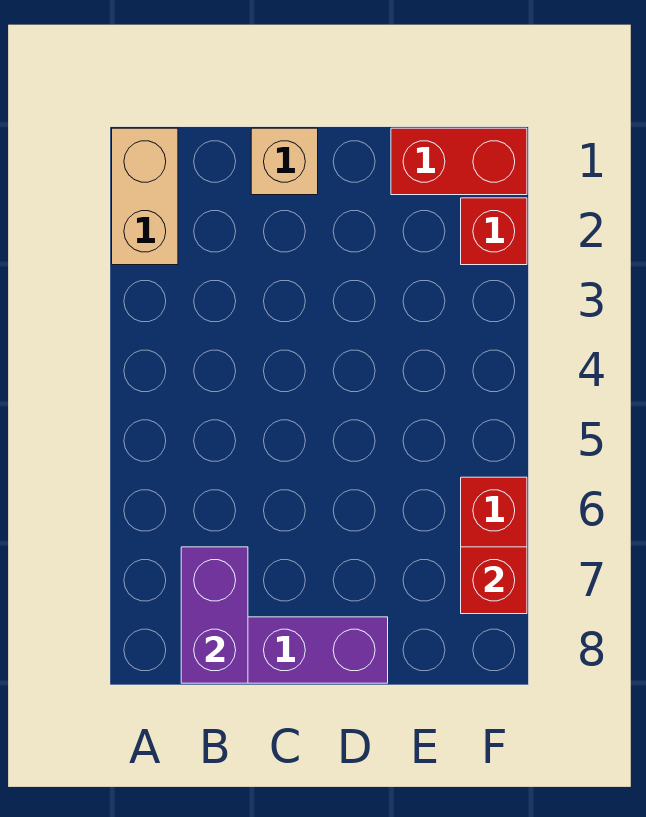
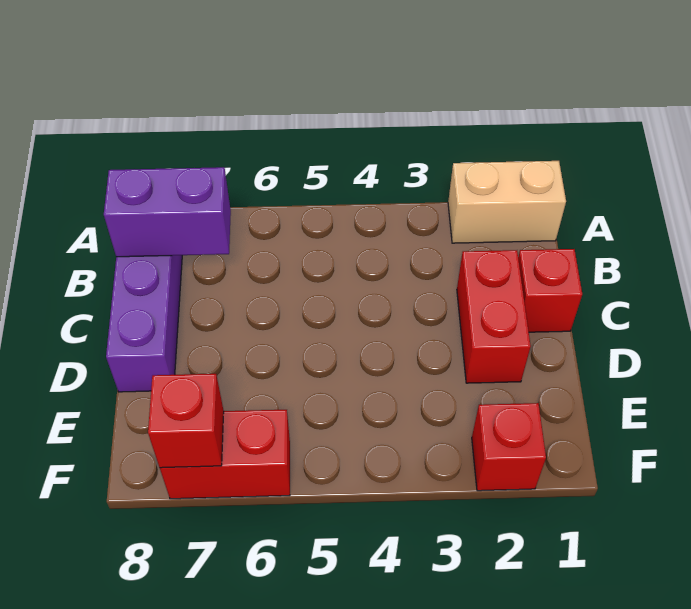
tan 1x1 brick [251,128,318,195] -> red 1x1 brick [518,249,582,332]
red 1x2 brick [391,128,527,195] -> red 1x2 brick moved to [457,250,531,383]

